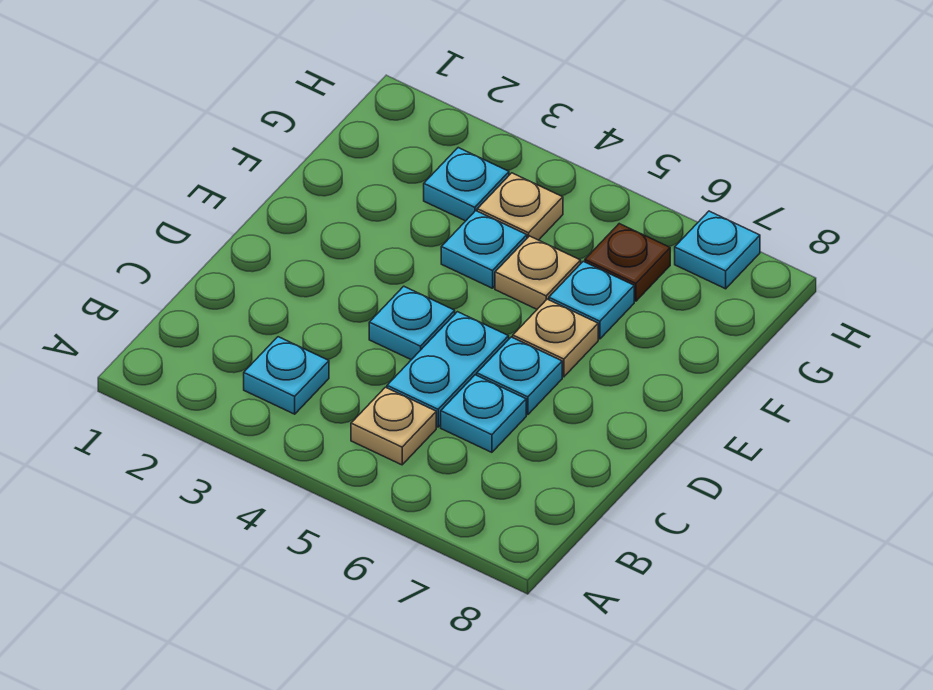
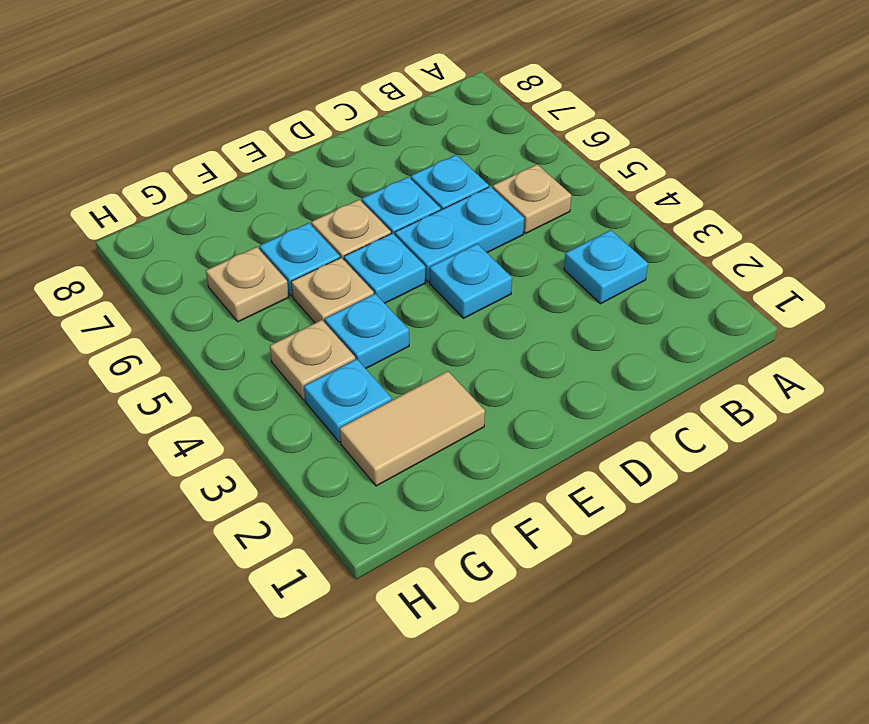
none -> tan 1x2 tile [340,371,485,486]
brown 1x1 plate [585,224,670,301] -> tan 1x1 plate [206,247,289,322]
cyan 1x1 plate [675,211,760,289] -> cyan 1x1 plate moved to [344,233,425,303]

